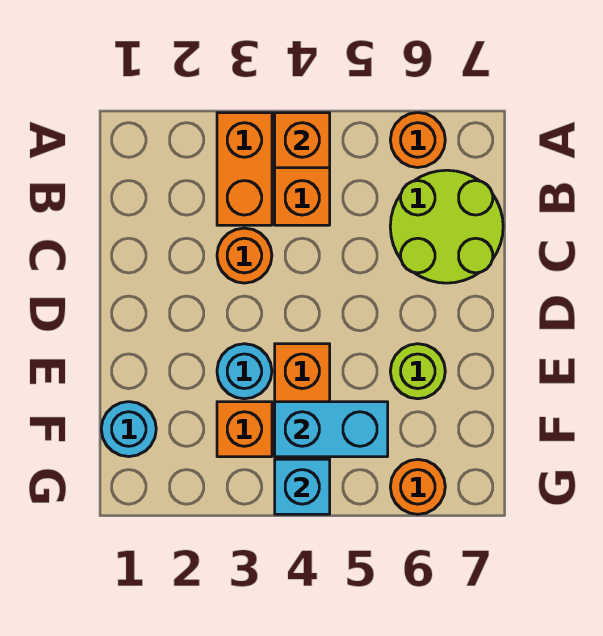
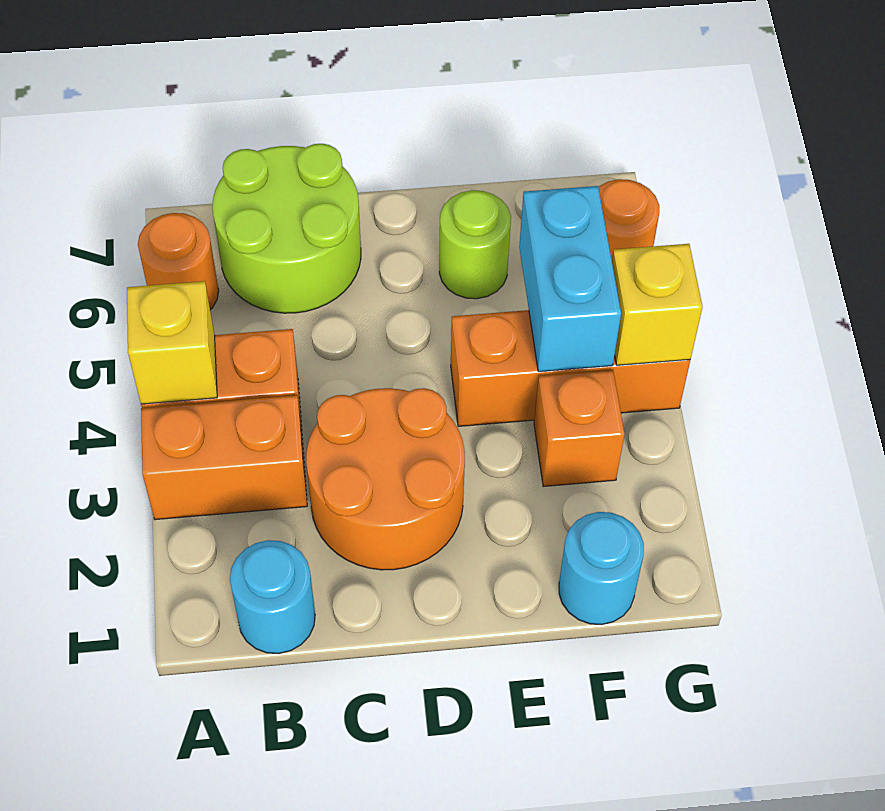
orange 1x1 brick [275,113,330,168] -> yellow 1x1 brick [127,281,217,404]
orange 1x1 round brick [217,228,272,283] -> orange 2x2 round brick [306,388,465,570]
cyan 1x1 round brick [217,344,272,399] -> cyan 1x1 round brick moved to [230,540,315,654]
cyan 1x1 brick [275,459,330,514] -> yellow 1x1 brick [612,244,703,365]

